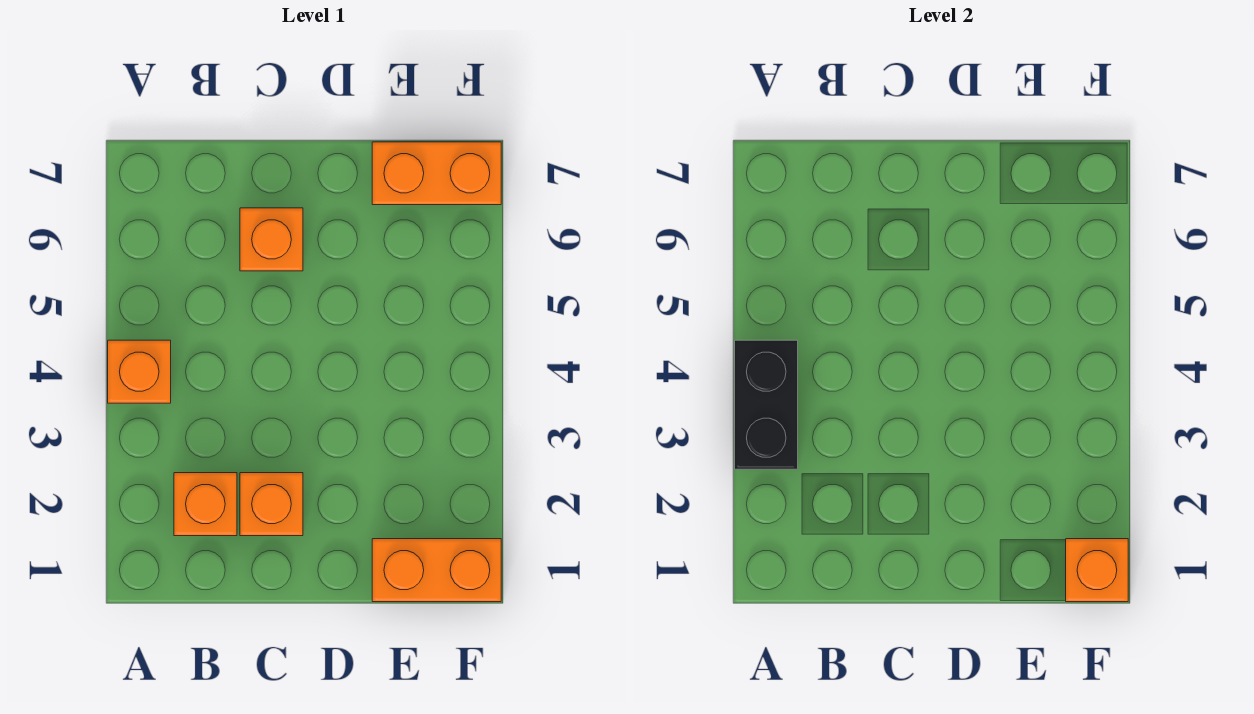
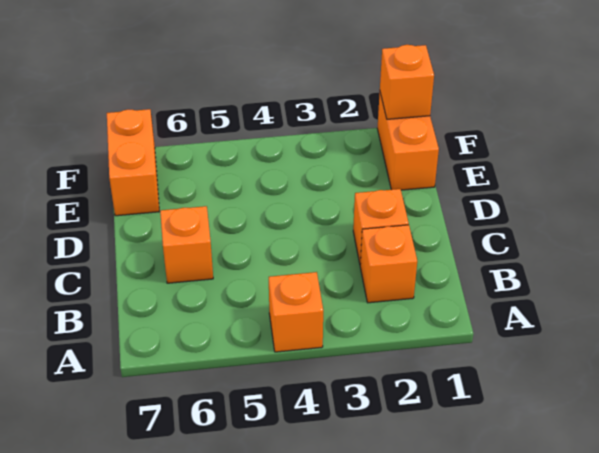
black 1x2 brick [735,340,798,469] -> none

